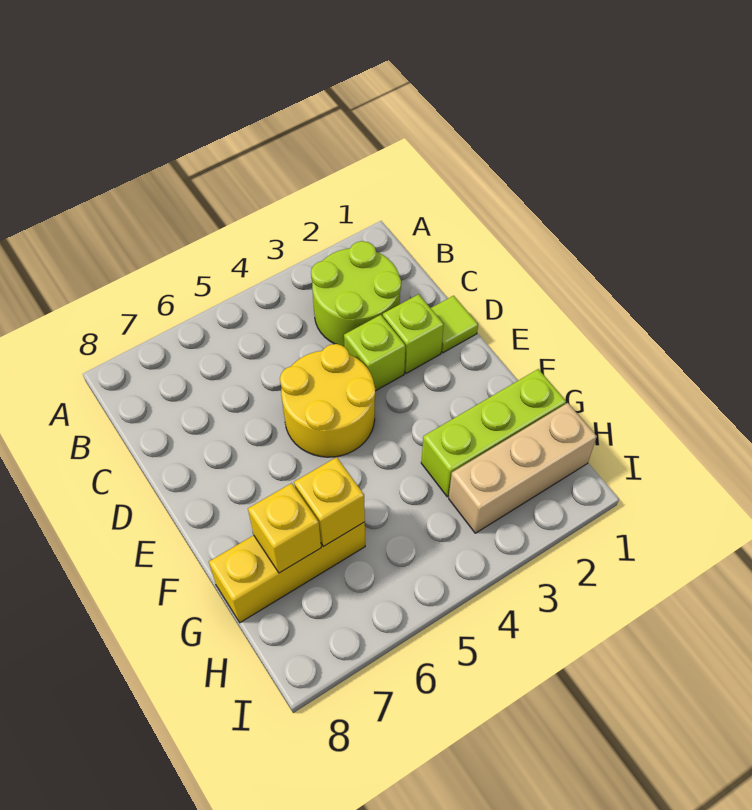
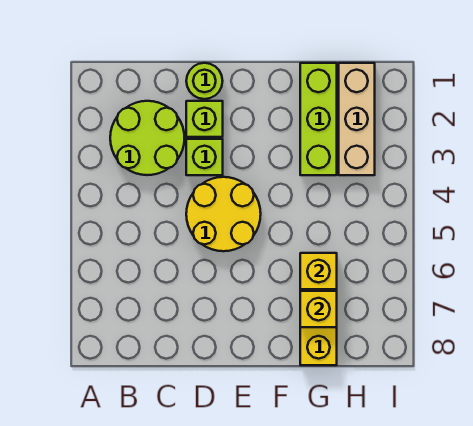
lime 1x1 tile [431,296,478,353] -> lime 1x1 round brick [186,63,222,99]

